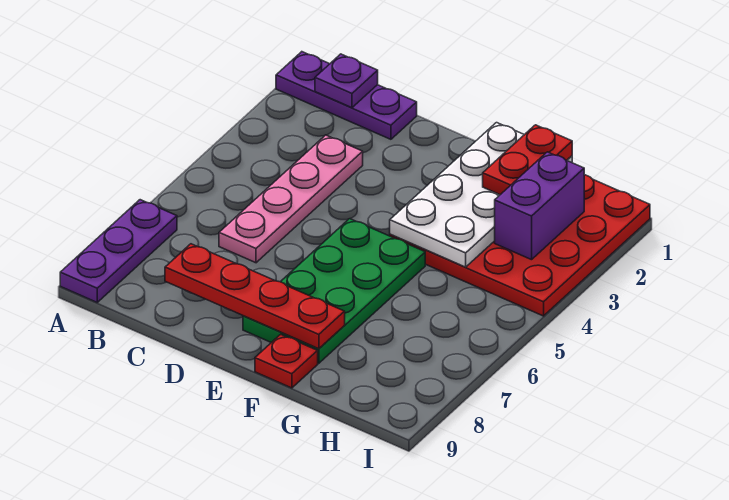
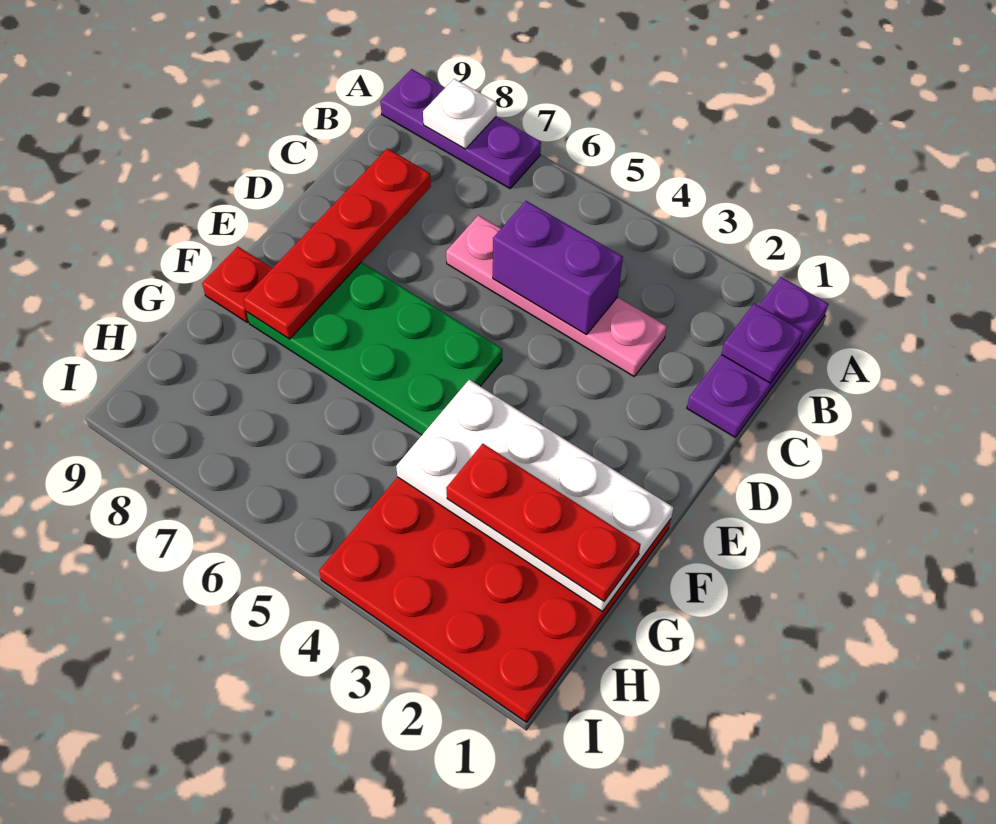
none -> white 1x1 plate [423,79,496,149]
red 1x2 plate [483,125,572,195] -> red 1x3 plate [446,444,641,601]
purple 1x2 brick [495,152,584,260] -> purple 1x2 brick moved to [493,201,623,335]

